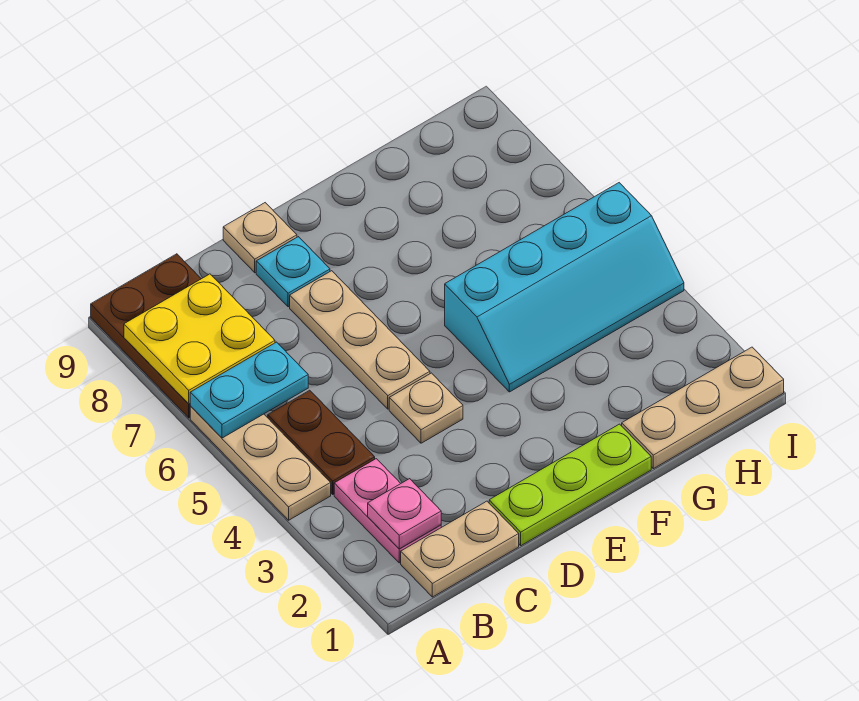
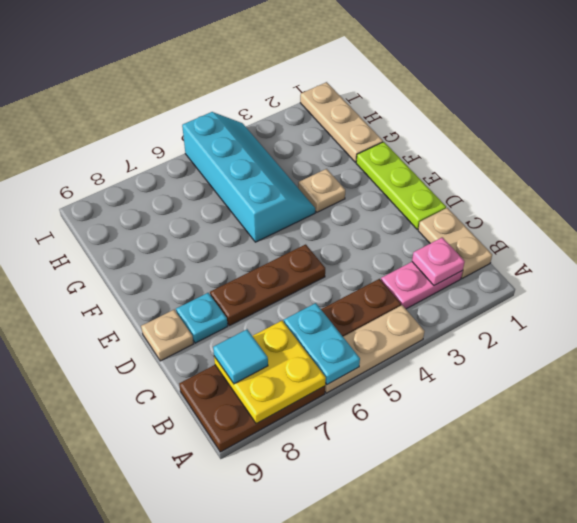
none -> cyan 1x1 tile [213,329,268,384]
tan 1x1 plate [389,373,463,443] -> tan 1x1 plate moved to [298,169,345,212]
tan 1x3 plate [290,271,430,409] -> brown 1x3 plate [210,244,325,326]

